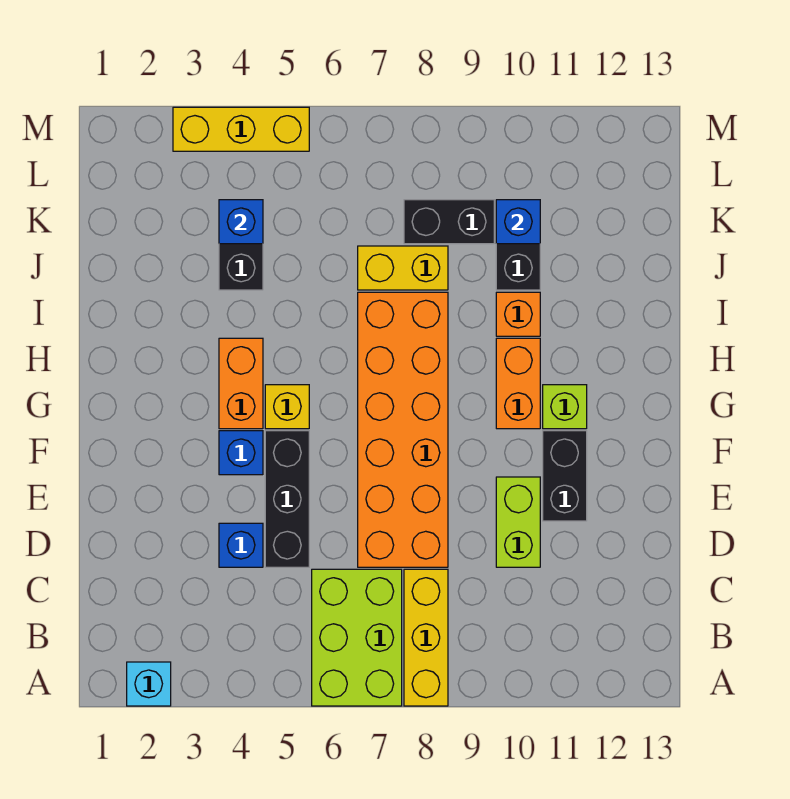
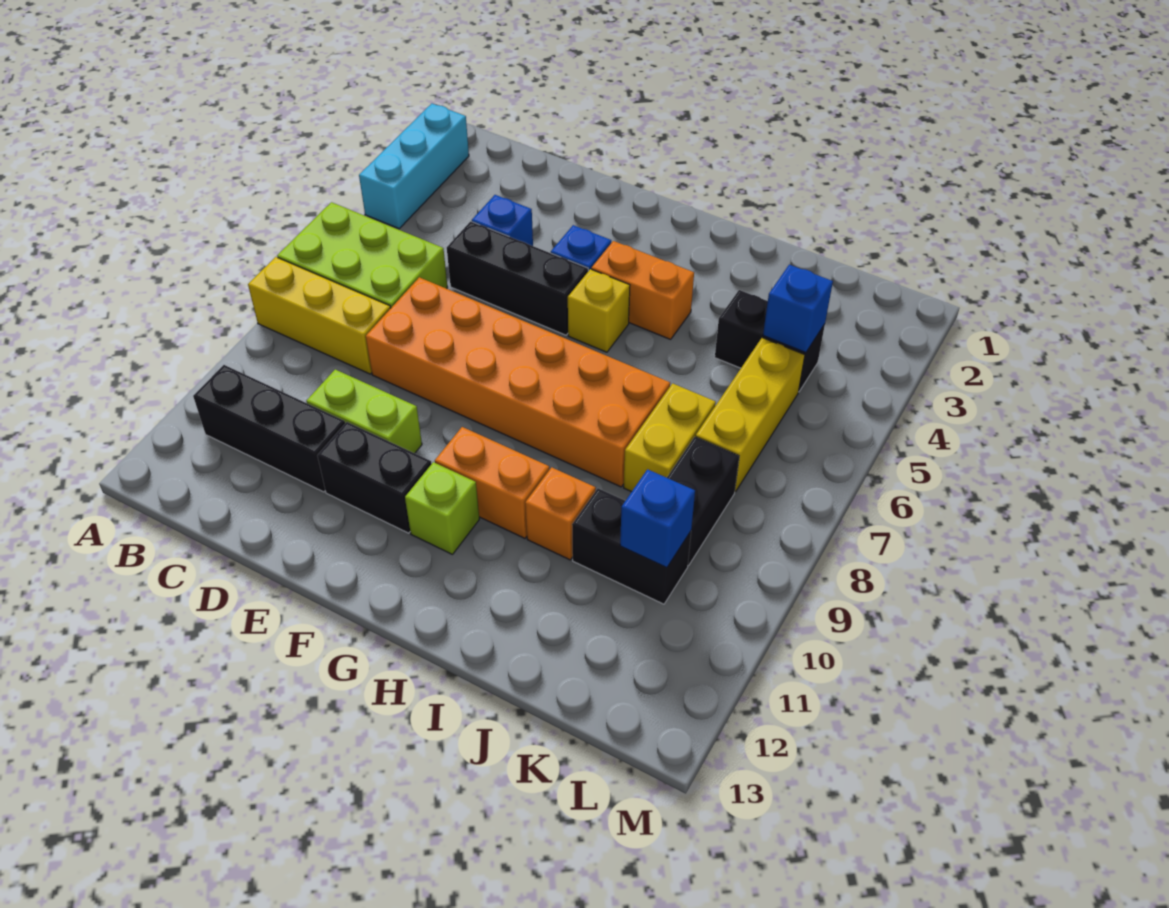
cyan 1x1 brick [127,662,171,706] -> cyan 1x3 brick [359,104,469,229]
none -> black 1x3 brick [193,365,345,492]
yellow 1x3 brick [173,107,309,151] -> yellow 1x3 brick moved to [696,338,805,492]

